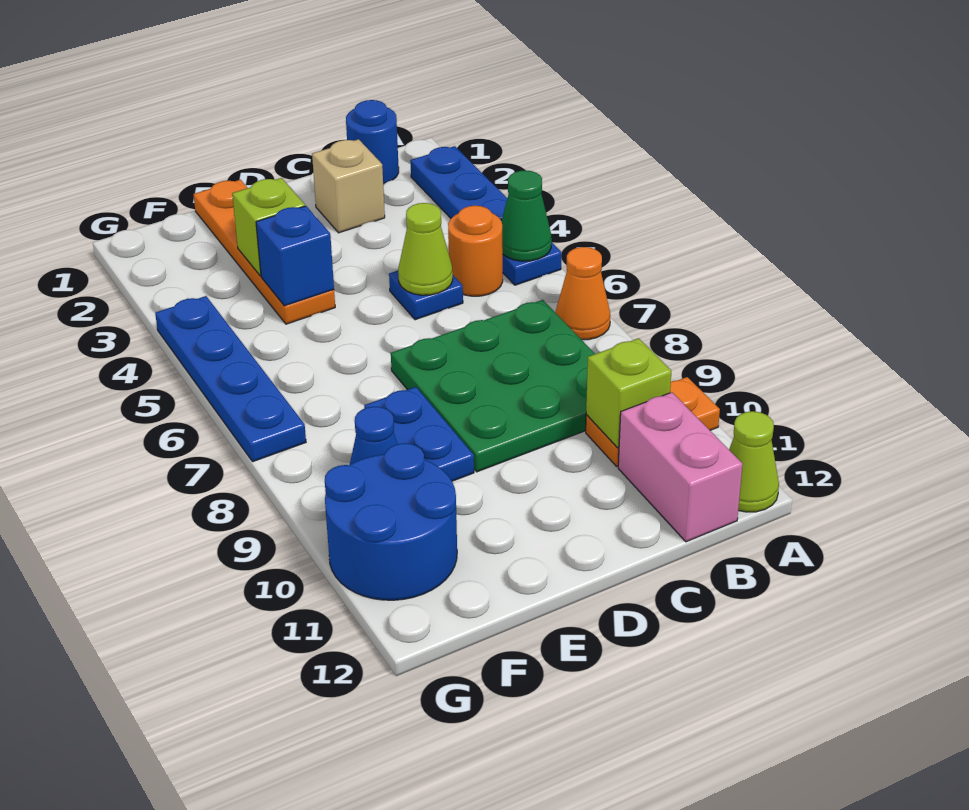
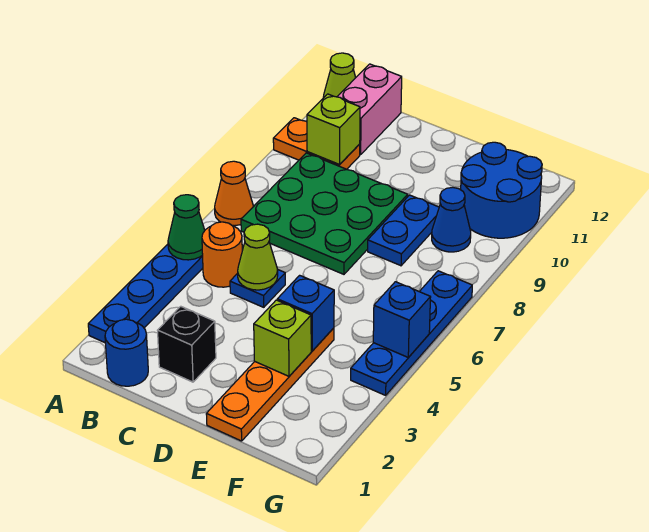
tan 1x1 brick [312,139,385,233] -> black 1x1 brick [157,306,216,382]
none -> blue 1x1 brick [373,282,431,357]

